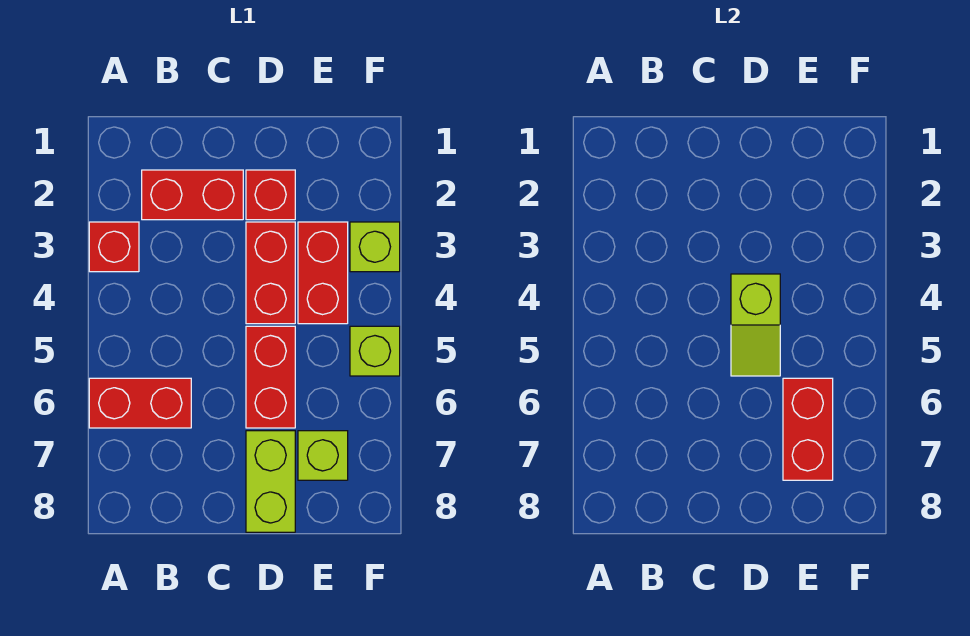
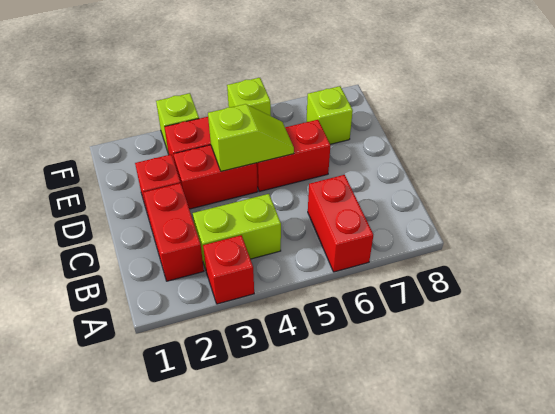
lime 1x2 brick [246,431,295,532] -> lime 1x2 brick moved to [193,194,281,269]
red 1x2 brick [783,378,833,480] -> none

